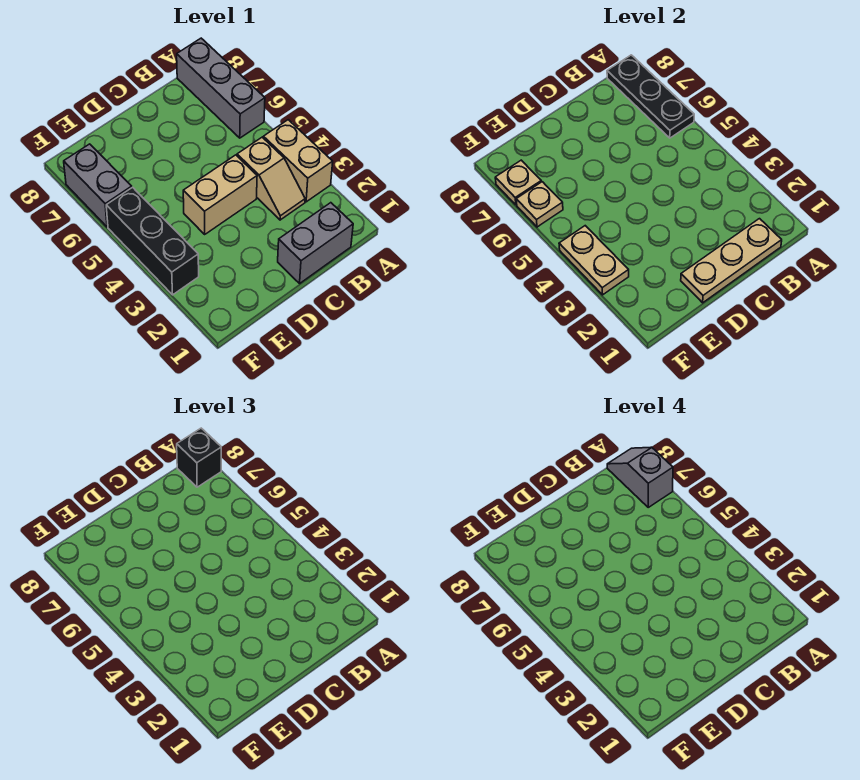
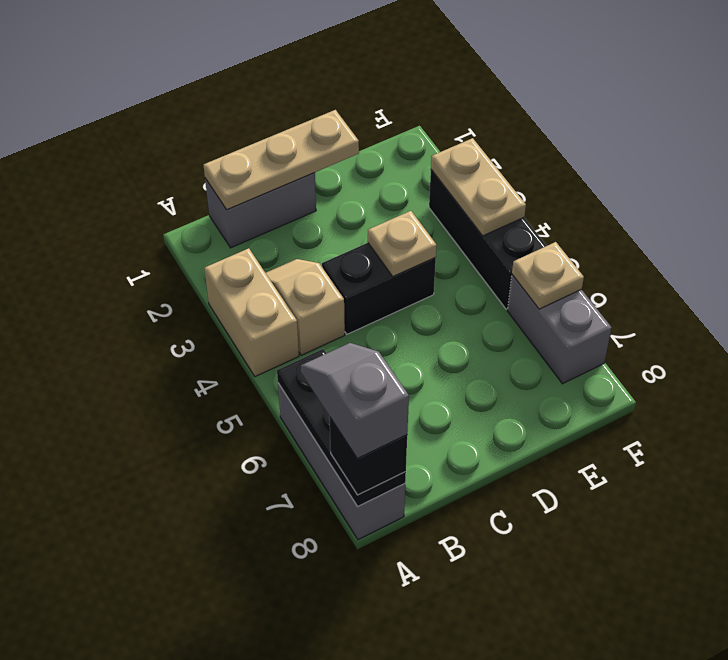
grey 1x2 slope [607,447,673,507] -> grey 1x2 slope turned to [301,343,409,458]
tan 1x2 brick [183,155,257,234] -> black 1x2 brick [322,243,436,334]
tan 1x1 plate [495,160,541,205] -> tan 1x1 plate moved to [368,211,437,277]

